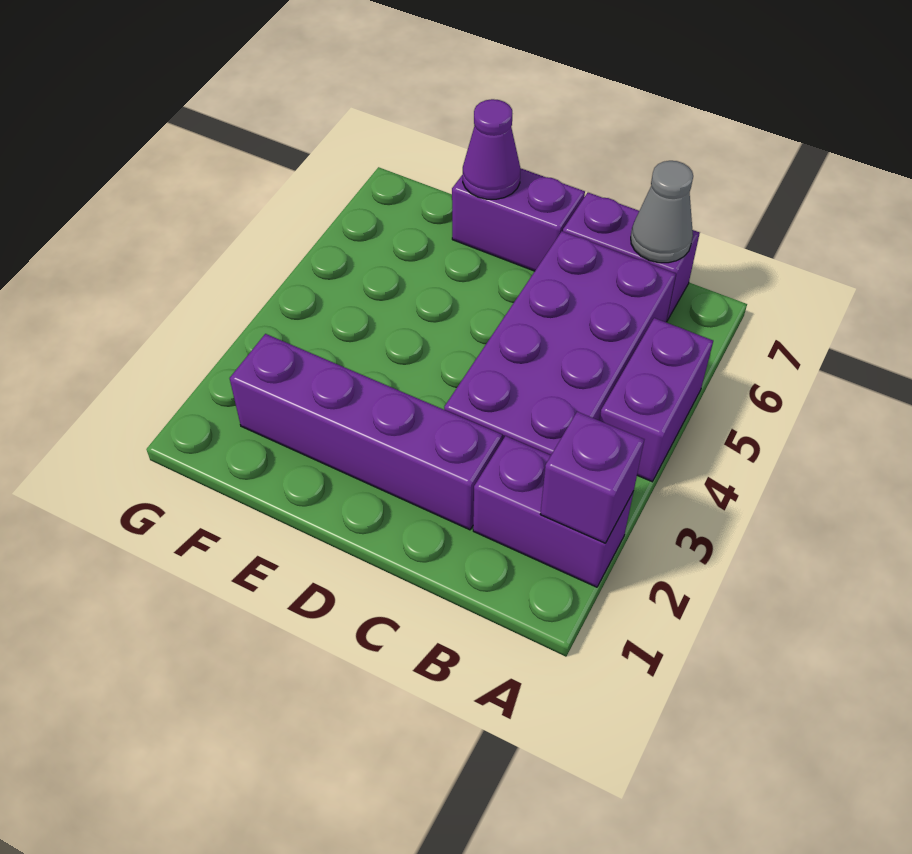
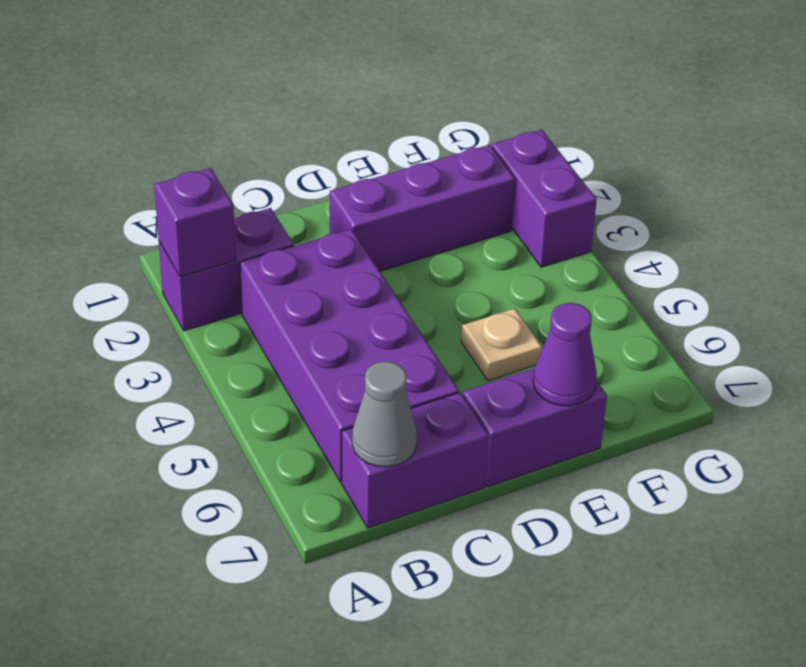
purple 1x2 brick [599,318,713,482] -> purple 1x2 brick moved to [492,130,597,267]
purple 1x4 brick [230,334,502,530] -> purple 1x3 brick [330,145,515,271]
none -> tan 1x1 plate [461,308,542,381]

